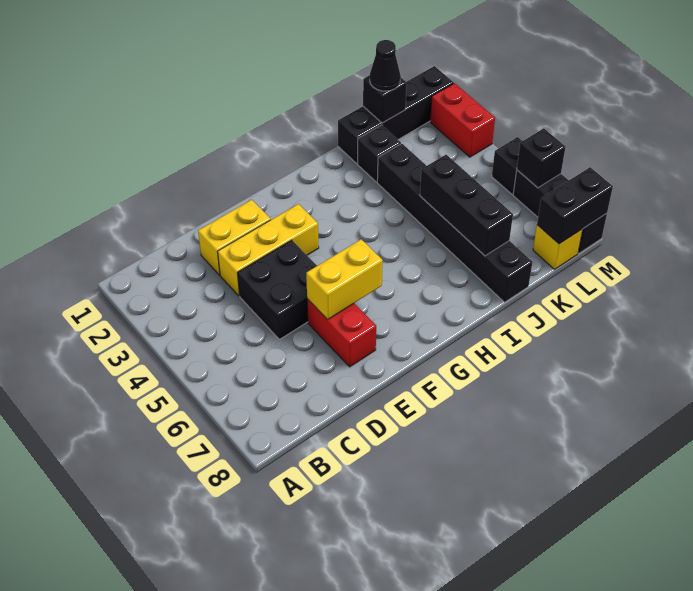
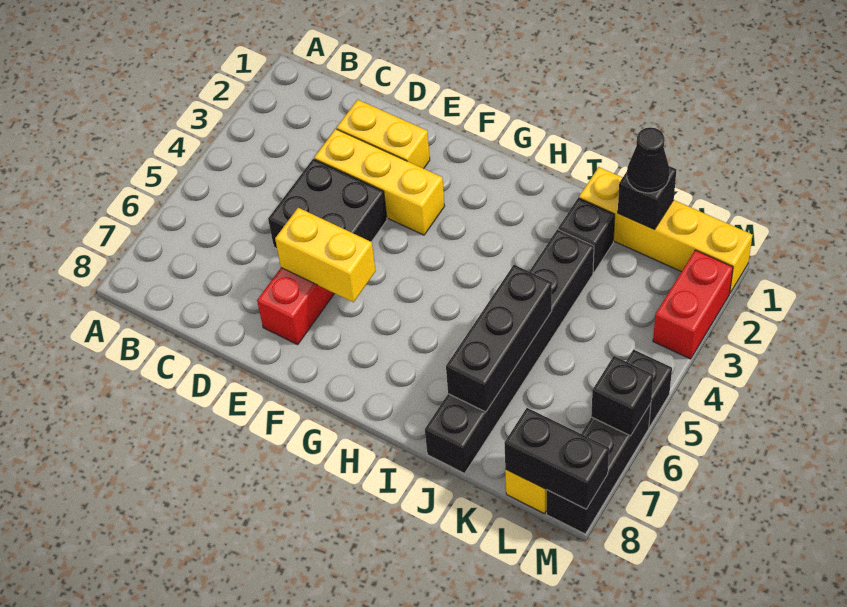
black 1x4 brick [338,66,454,163] -> yellow 1x4 brick [579,167,753,293]

